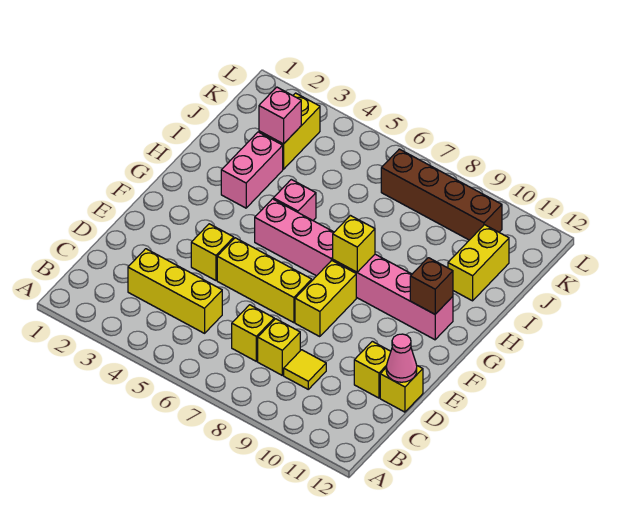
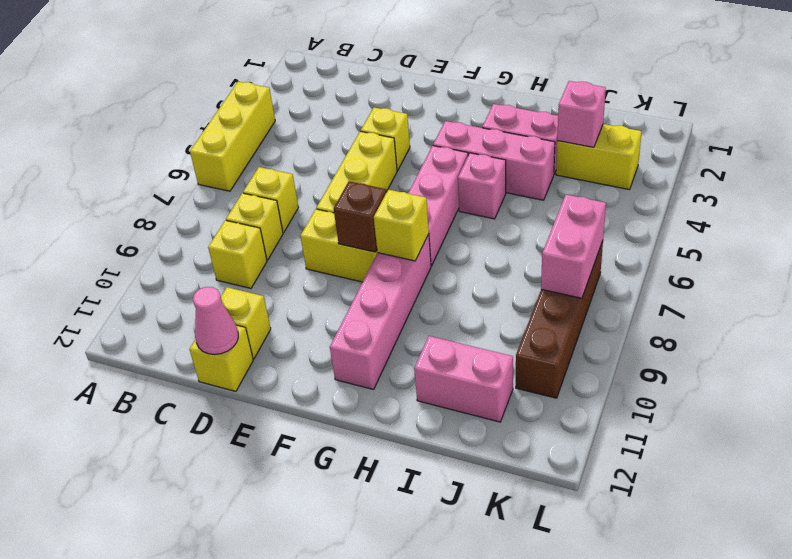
yellow 1x3 brick [128,249,222,333] -> yellow 1x3 brick moved to [190,82,275,191]
yellow 1x1 tile [284,350,326,389] -> yellow 1x1 brick [208,220,267,288]
none -> pink 1x3 brick [433,121,555,200]
brown 1x1 brick [410,258,453,314] -> brown 1x1 brick moved to [334,181,387,252]
yellow 1x2 brick [448,225,509,301] -> pink 1x2 brick [414,336,513,422]
none -> pink 1x2 brick [541,195,606,298]

